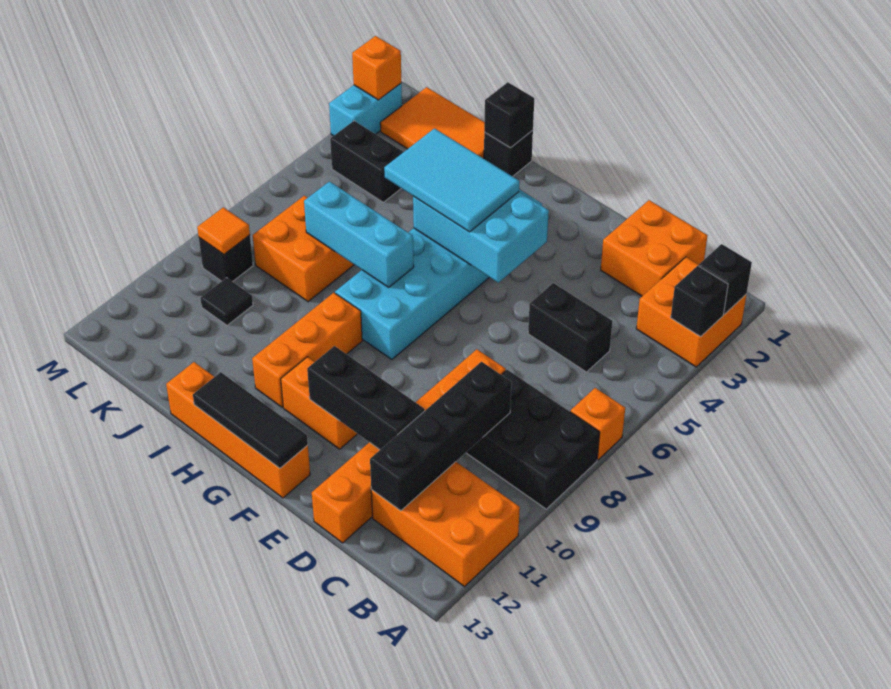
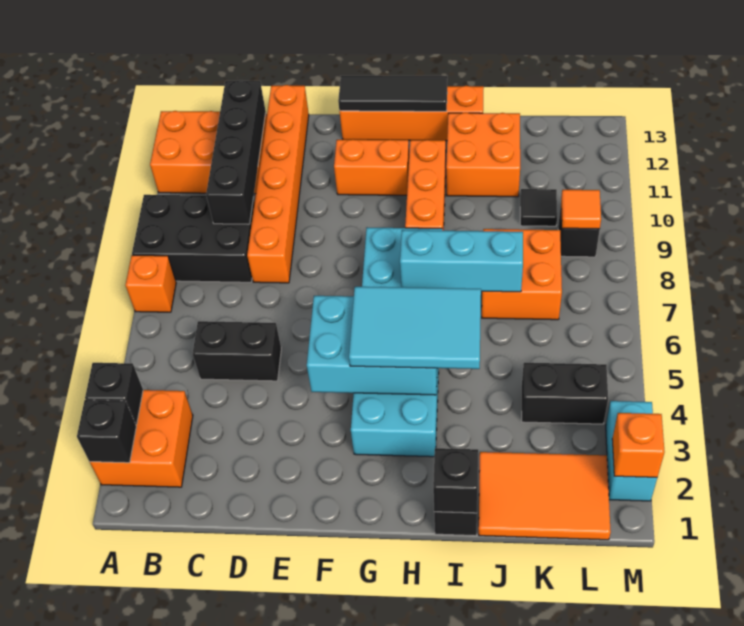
orange 2x2 brick [601,200,708,296] -> orange 2x2 brick moved to [446,113,520,197]
black 1x3 brick [307,346,425,450] -> none

